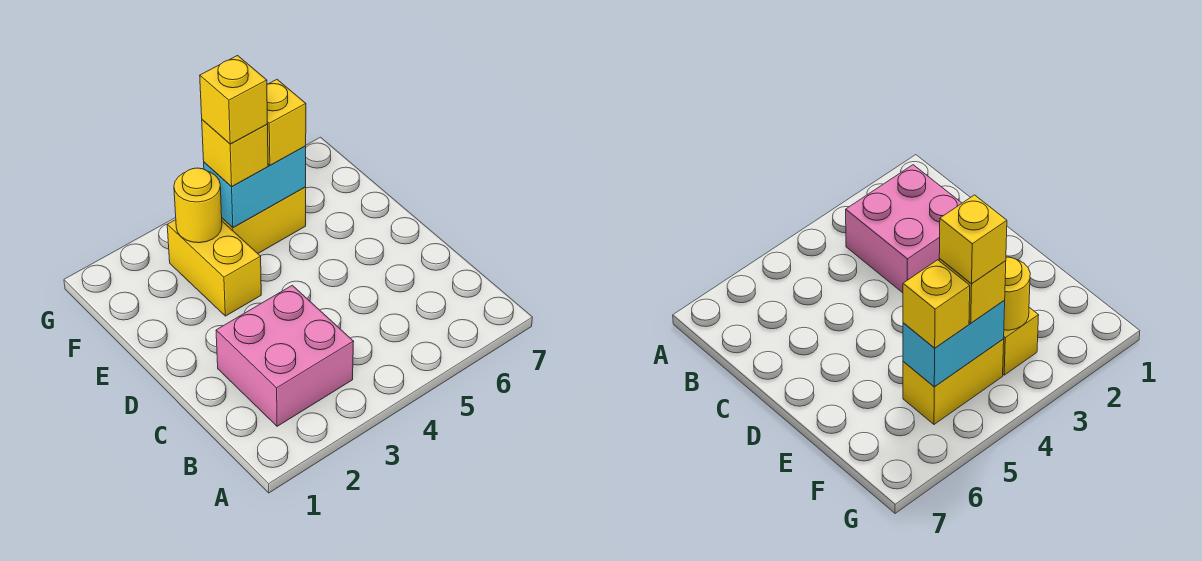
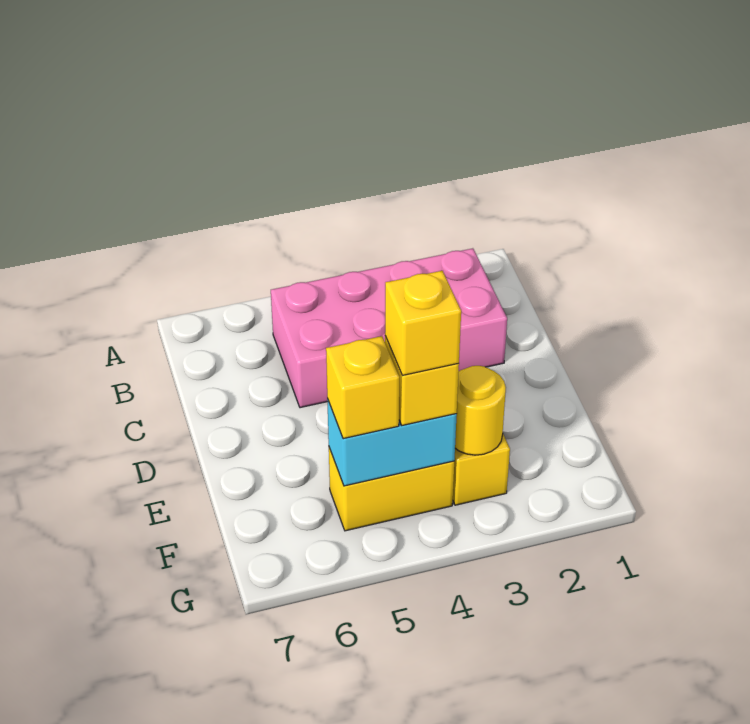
pink 2x2 brick [216,285,354,426] -> pink 2x4 brick [271,248,507,408]

